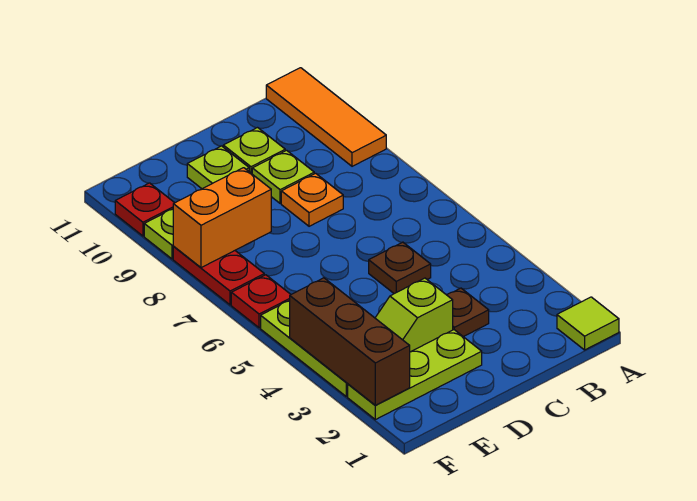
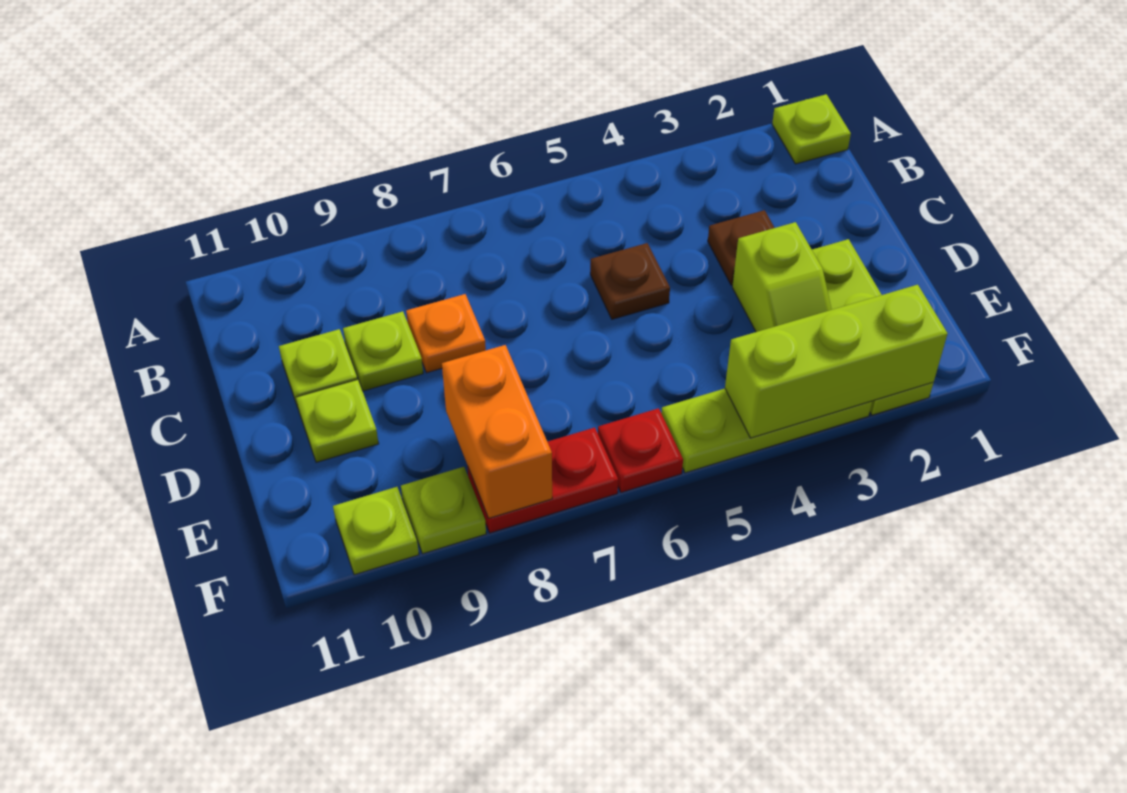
lime 1x1 tile [557,297,619,350] -> lime 1x1 plate [772,94,851,164]
orange 1x3 tile [266,68,386,166] -> none
brown 1x3 brick [290,278,410,405] -> lime 1x3 brick [725,285,948,438]
red 1x1 plate [115,183,174,236] -> lime 1x1 plate [333,487,419,575]

